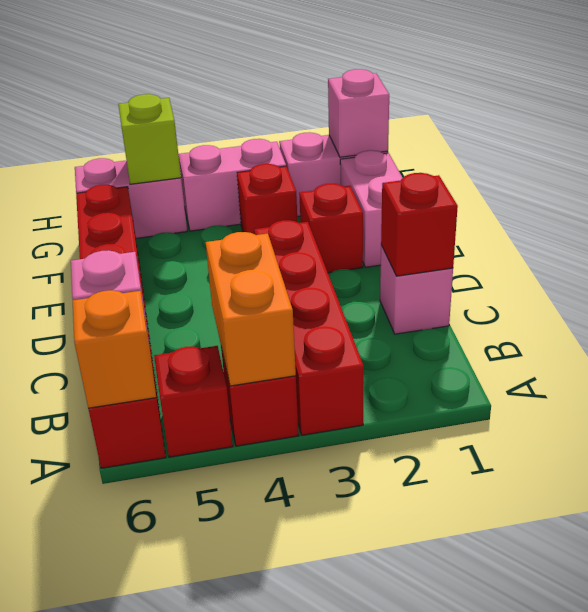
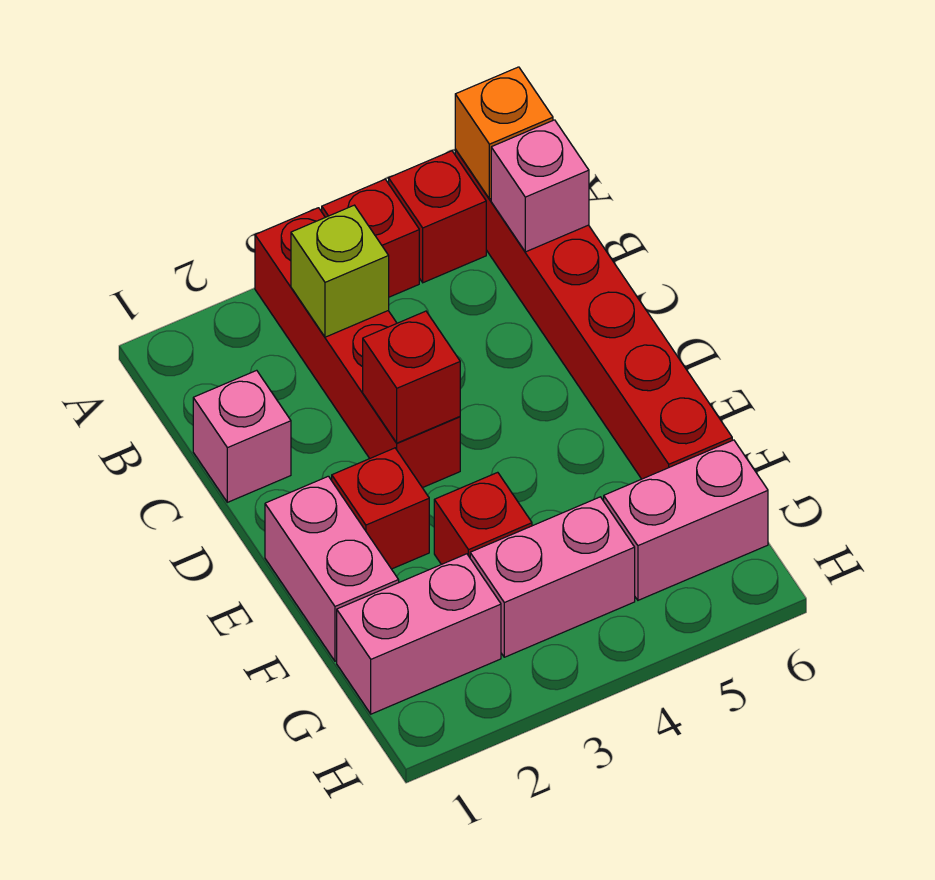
orange 1x2 brick [206,232,296,386] -> none
red 1x1 brick [381,173,458,276] -> red 1x1 brick moved to [363,311,460,443]
pink 1x1 brick [328,69,389,157] -> none
lime 1x1 brick [118,94,181,184] -> lime 1x1 brick moved to [291,205,389,337]

